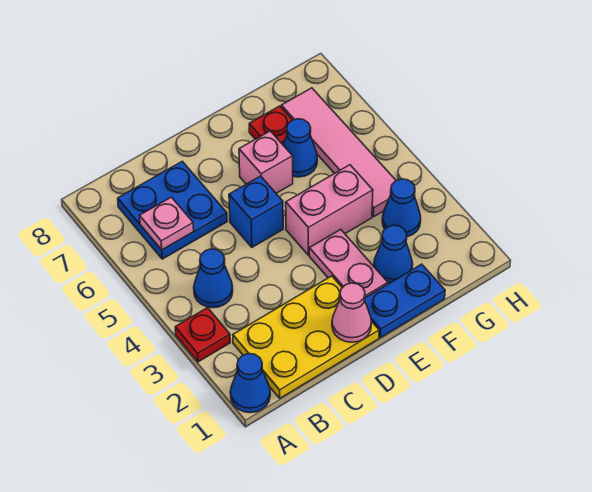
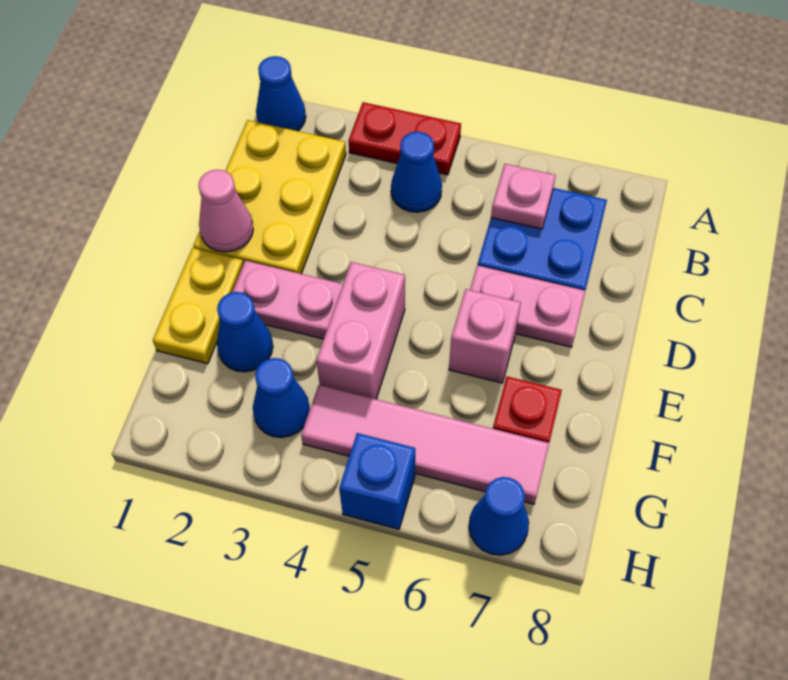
red 1x1 plate [175,308,230,362] -> red 1x2 plate [348,102,461,175]
blue 1x1 brick [229,176,283,247] -> blue 1x1 brick moved to [339,433,415,529]
none -> pink 1x2 plate [470,265,585,347]
blue 1x2 plate [365,264,445,338] -> yellow 1x2 plate [153,248,243,364]
blue 1x1 cone [283,119,317,177] -> blue 1x1 cone moved to [469,477,529,555]

